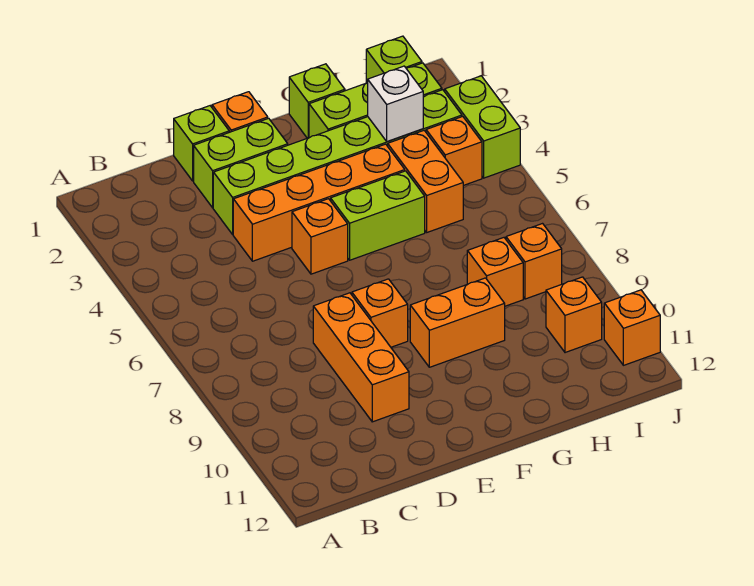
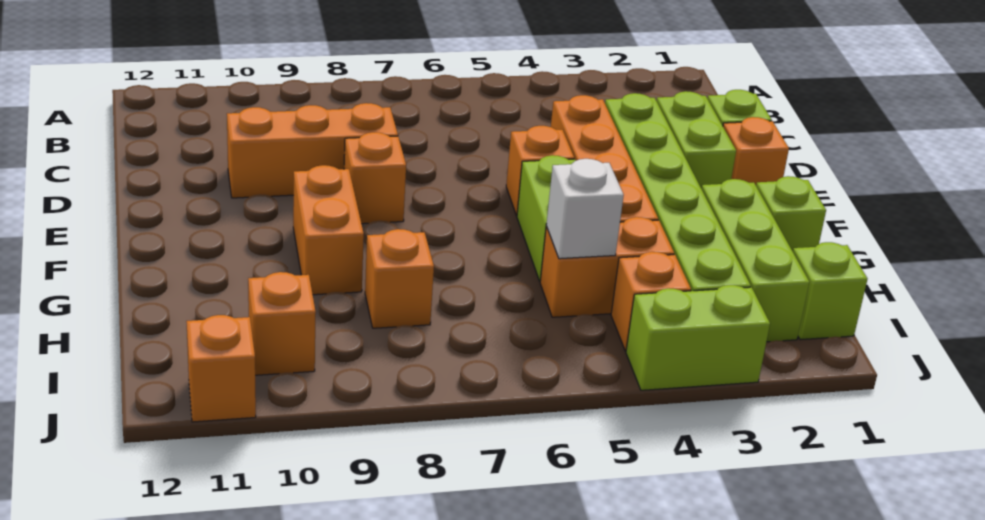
white 1x1 brick [368,66,423,142] -> white 1x1 brick moved to [546,159,624,259]
orange 1x1 brick [506,224,562,299] -> none

